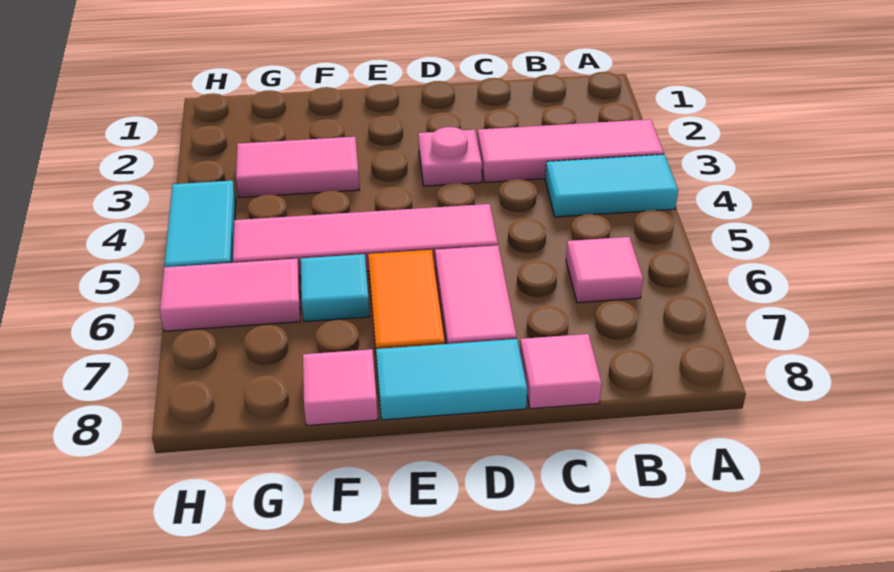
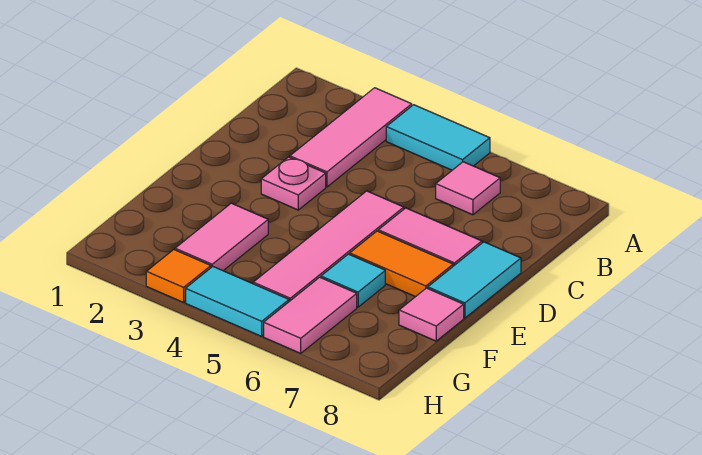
cyan 1x2 tile [545,154,678,217] -> cyan 1x2 tile turned to [386,105,490,170]
pink 1x1 tile [520,334,602,409] -> none
none -> orange 1x1 tile [146,250,211,302]

